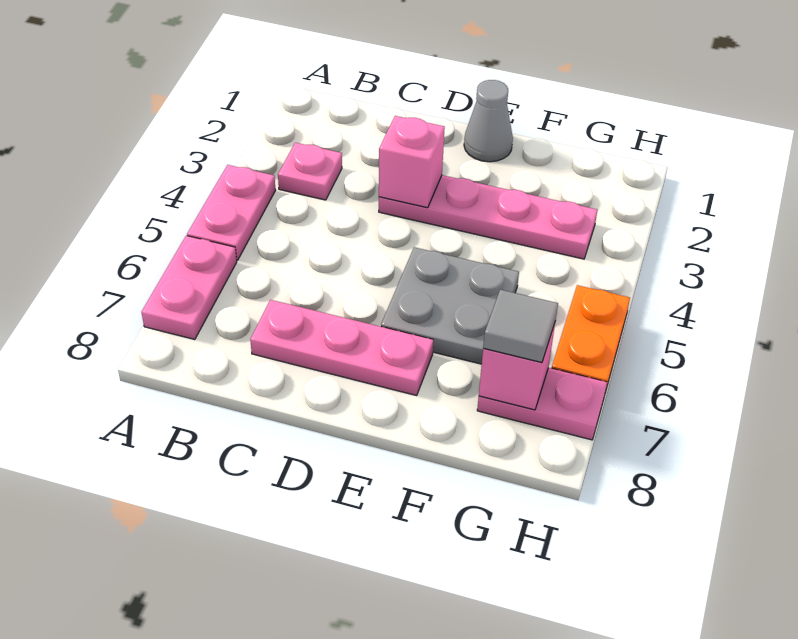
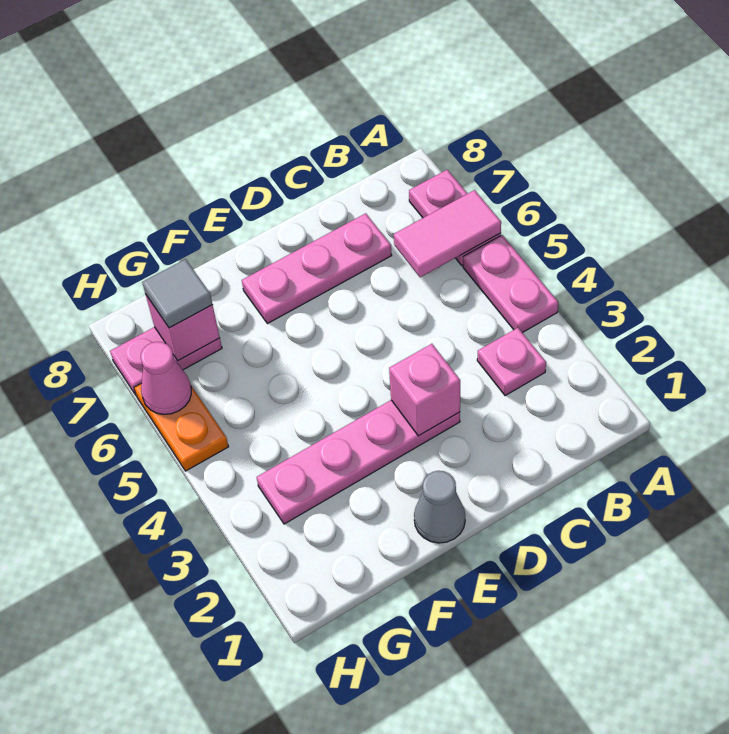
none -> pink 1x2 tile [394,190,501,277]
grey 2x2 plate [381,247,519,364] -> none
none -> pink 1x1 cone [141,342,191,414]

